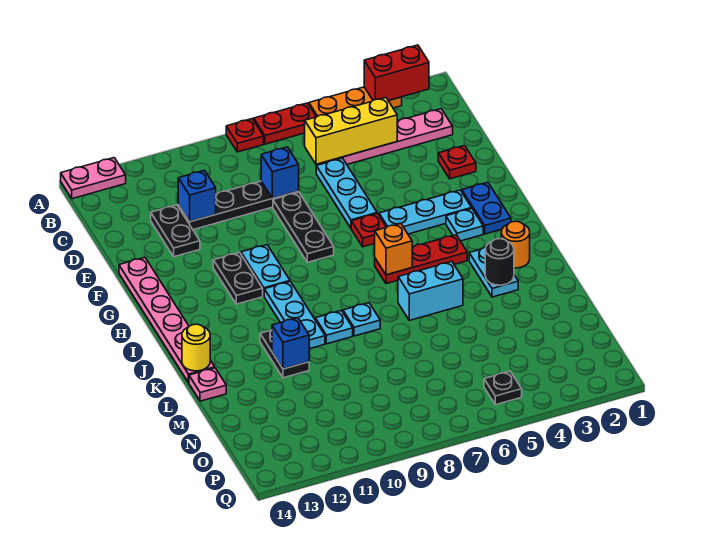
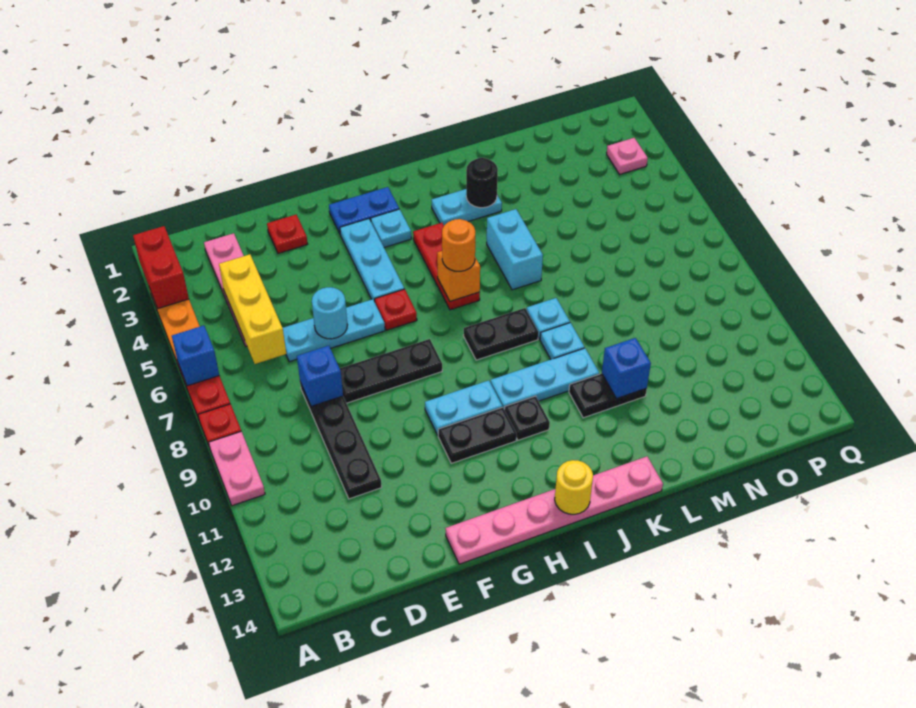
pink 1x2 plate [61,158,126,199] -> pink 1x2 plate moved to [209,431,265,506]
blue 1x1 brick [178,170,216,222] -> blue 1x1 brick moved to [172,326,219,386]
black 1x2 plate [151,205,200,257] -> black 1x2 plate moved to [463,308,538,360]
none -> cyan 1x1 round brick [312,287,347,339]
orange 1x1 round brick [501,221,530,268] -> orange 1x1 round brick moved to [442,219,475,271]
yellow 1x1 round brick [182,324,210,371] -> yellow 1x1 round brick moved to [555,460,593,514]
pink 1x1 plate [189,368,226,401] -> pink 1x1 plate moved to [607,138,648,174]
black 1x1 plate [484,372,522,405] -> black 1x1 plate moved to [504,396,550,440]

